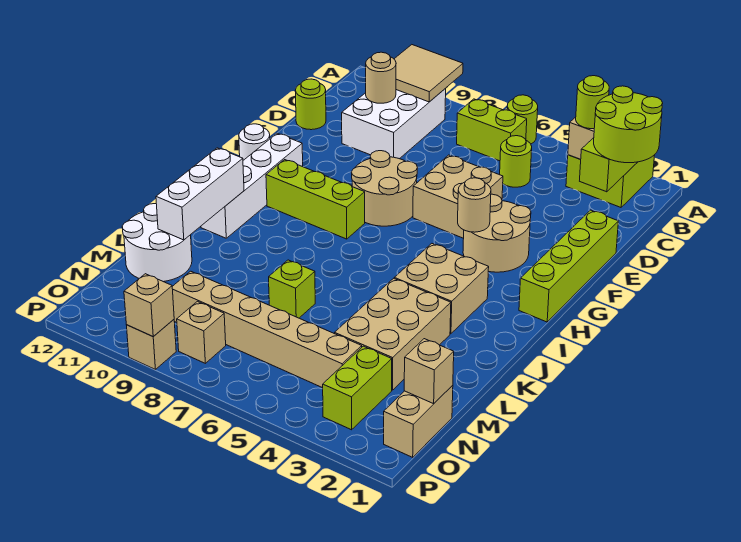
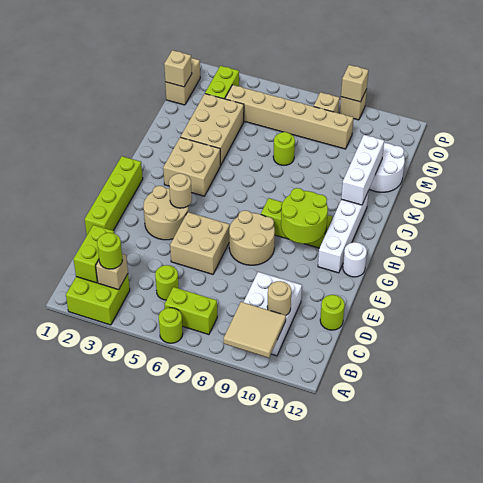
lime 2x2 round brick [594,86,663,163] -> lime 2x2 round brick moved to [281,188,328,244]
lime 1x1 brick [269,260,315,318] -> lime 1x1 round brick [273,132,295,165]

